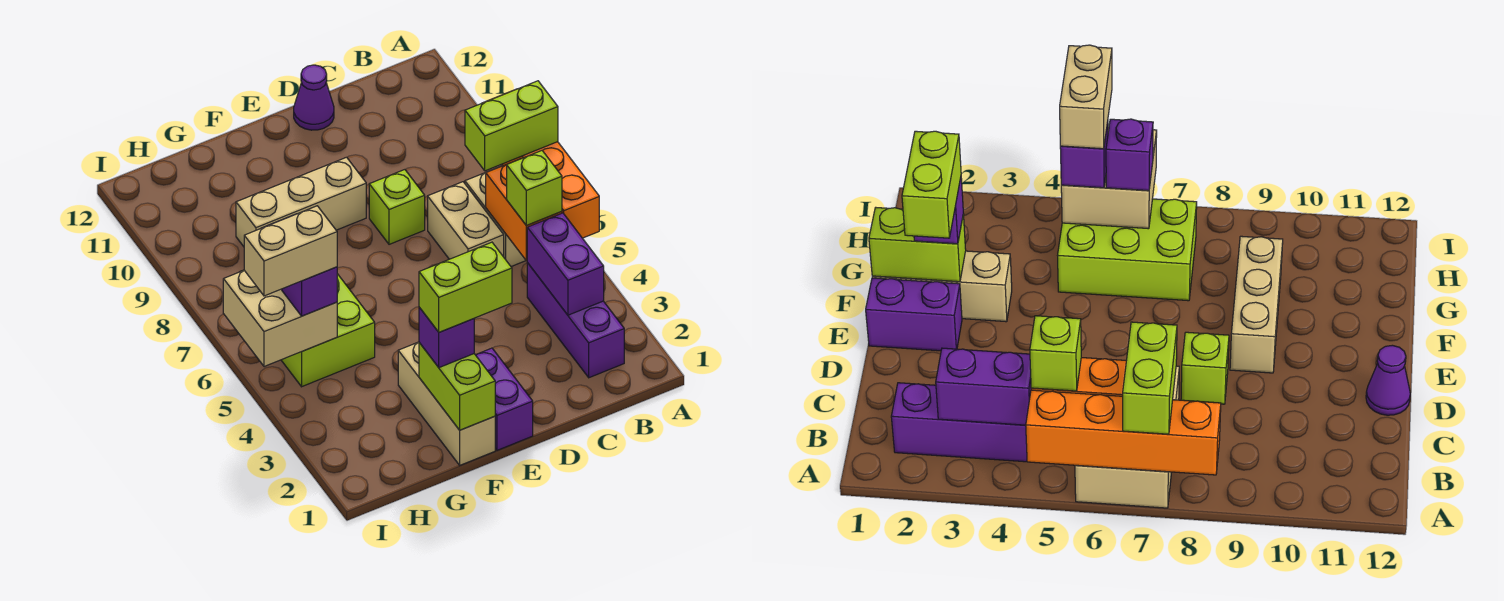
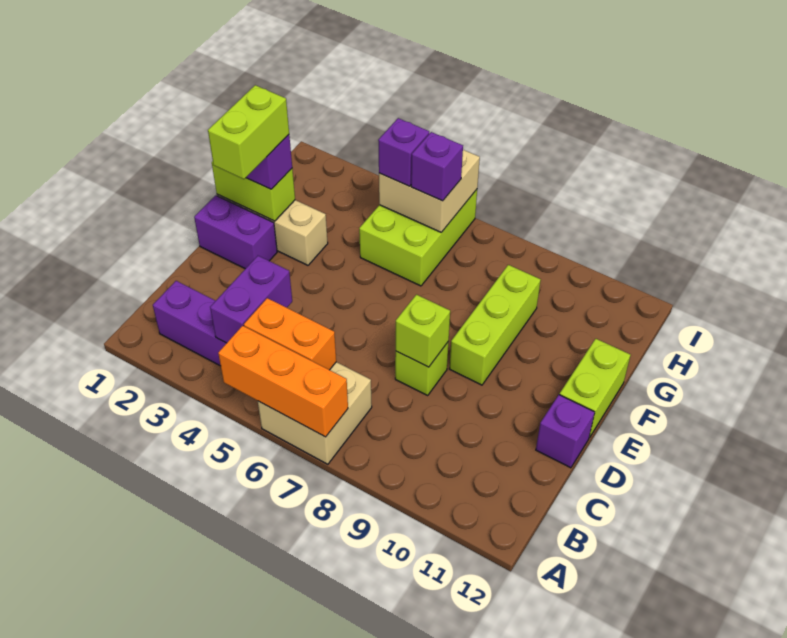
orange 1x4 brick [486,92,599,238] -> orange 1x3 brick [218,326,348,437]
lime 1x2 brick [465,81,558,171] -> lime 1x2 brick moved to [559,339,630,438]
purple 1x2 brick [527,213,604,315] -> purple 1x2 brick turned to [210,256,292,343]
lime 1x1 brick [507,151,562,226] -> lime 1x1 brick moved to [396,295,450,367]
tan 1x2 brick [428,182,504,259] -> none
purple 1x1 cone [294,65,334,130] -> purple 1x1 brick [536,395,595,468]
tan 1x3 brick [236,157,366,247] -> lime 1x3 brick [450,265,541,385]
lime 2x3 brick [281,274,375,387] -> lime 2x3 brick turned to [359,190,477,286]
tan 1x2 brick [244,206,337,296] -> none

